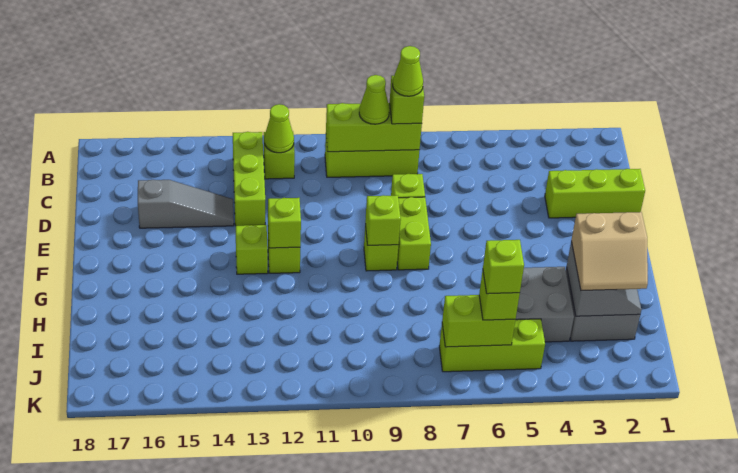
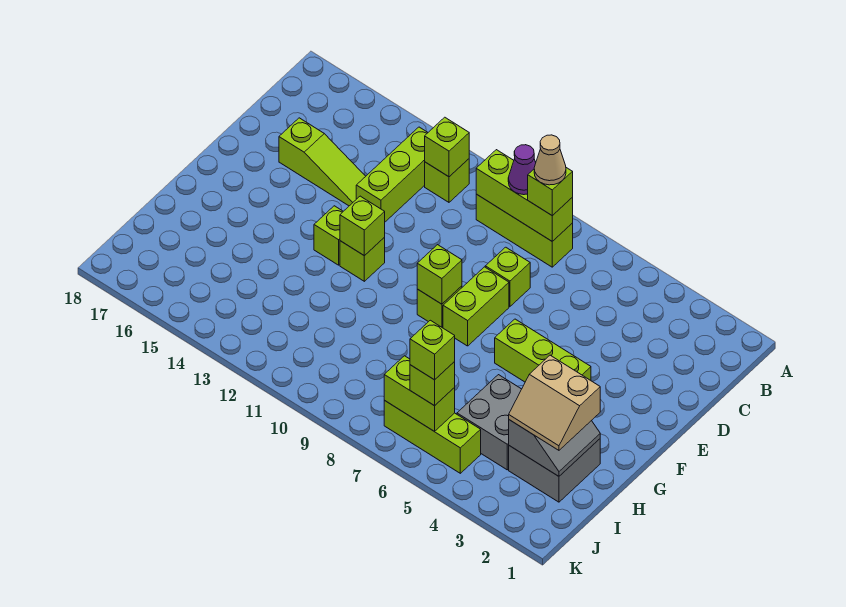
lime 1x1 cone [393,46,423,96] -> tan 1x1 cone [534,135,566,185]
lime 1x1 cone [359,75,389,124] -> purple 1x1 cone [508,145,536,195]
lime 1x1 cone [264,104,294,153] -> lime 1x1 brick [425,117,469,177]
lime 1x3 brick [545,169,645,218] -> lime 1x3 brick moved to [495,319,591,382]
grey 1x3 slope [138,180,234,228] -> lime 1x3 slope [279,118,366,206]

